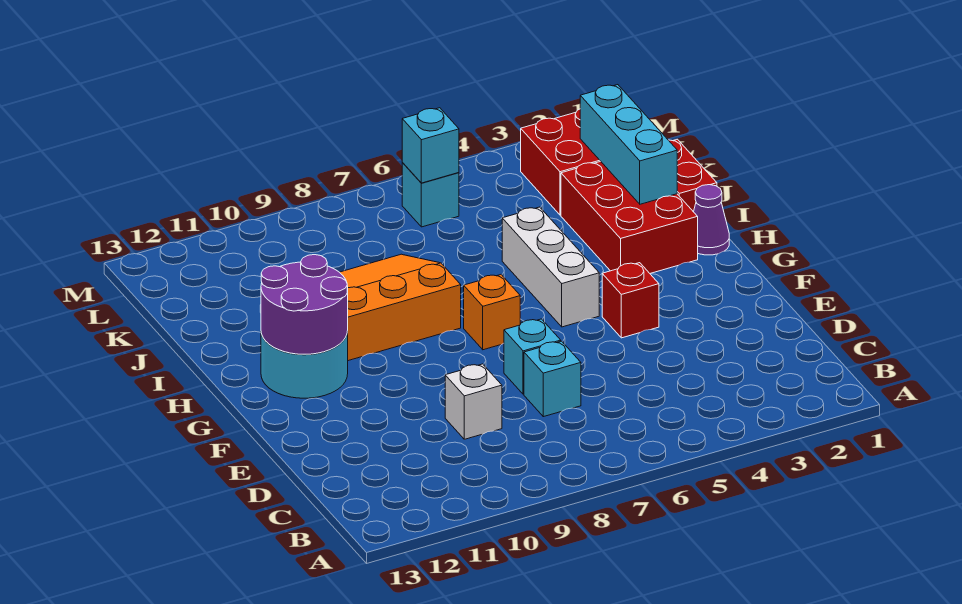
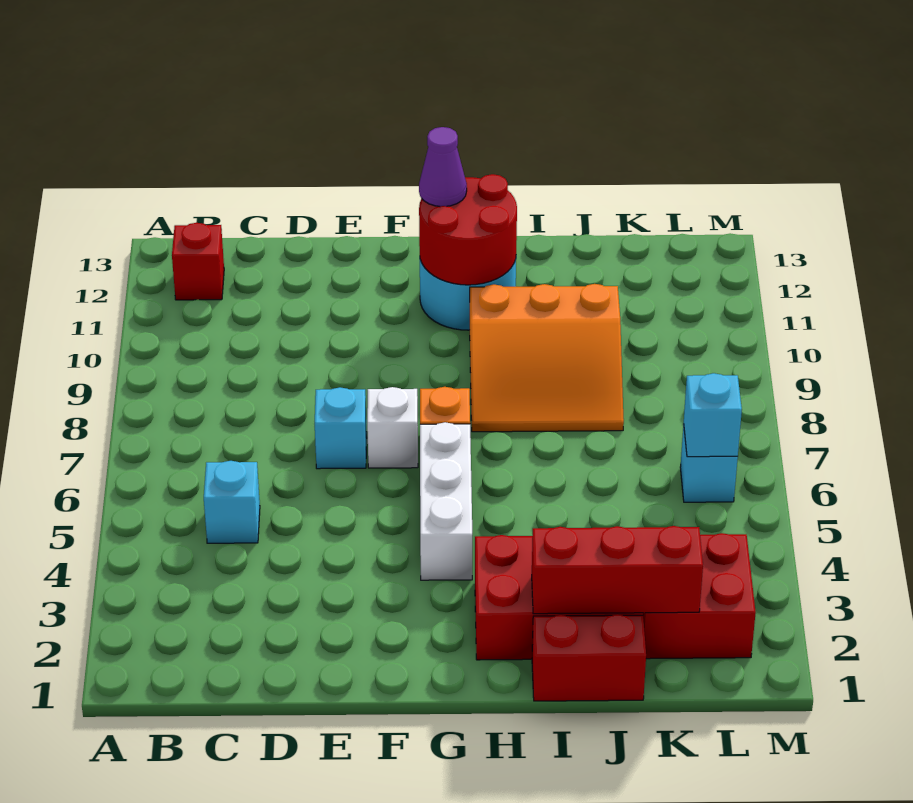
cyan 1x1 brick [524,341,581,417] -> cyan 1x1 brick moved to [204,461,260,543]
white 1x1 brick [445,364,502,439] -> white 1x1 brick moved to [367,387,418,468]
red 1x1 brick [602,263,659,338] -> red 1x1 brick moved to [172,223,224,300]
white 1x3 brick [502,207,599,327] -> white 1x3 brick turned to [420,422,472,580]
purple 2x2 round brick [261,255,348,354] -> red 2x2 round brick [419,174,517,285]
purple 1x1 cone [694,185,729,255] -> purple 1x1 cone moved to [419,127,467,206]
orange 3x3 slope [340,254,461,361] -> orange 3x3 slope turned to [470,284,624,432]
cyan 1x3 brick [580,85,677,204] -> red 1x3 brick [532,526,703,614]

